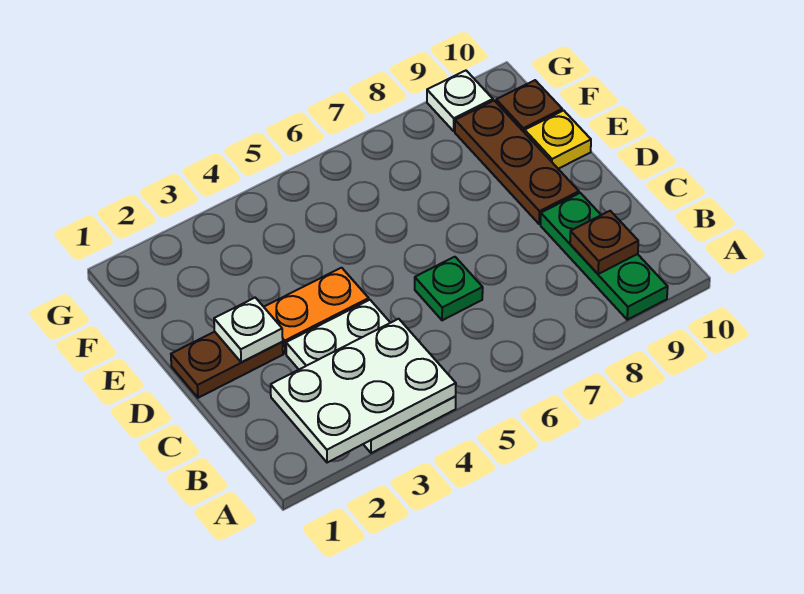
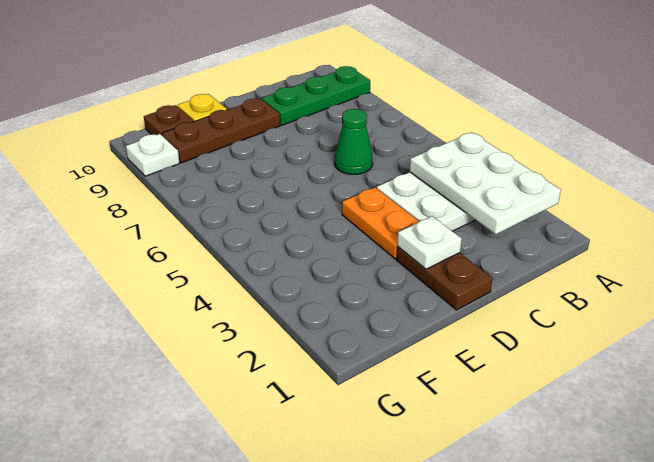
brown 1x1 plate [570,211,638,274] -> none
green 1x1 plate [415,257,483,320] -> green 1x1 cone [334,109,373,175]

